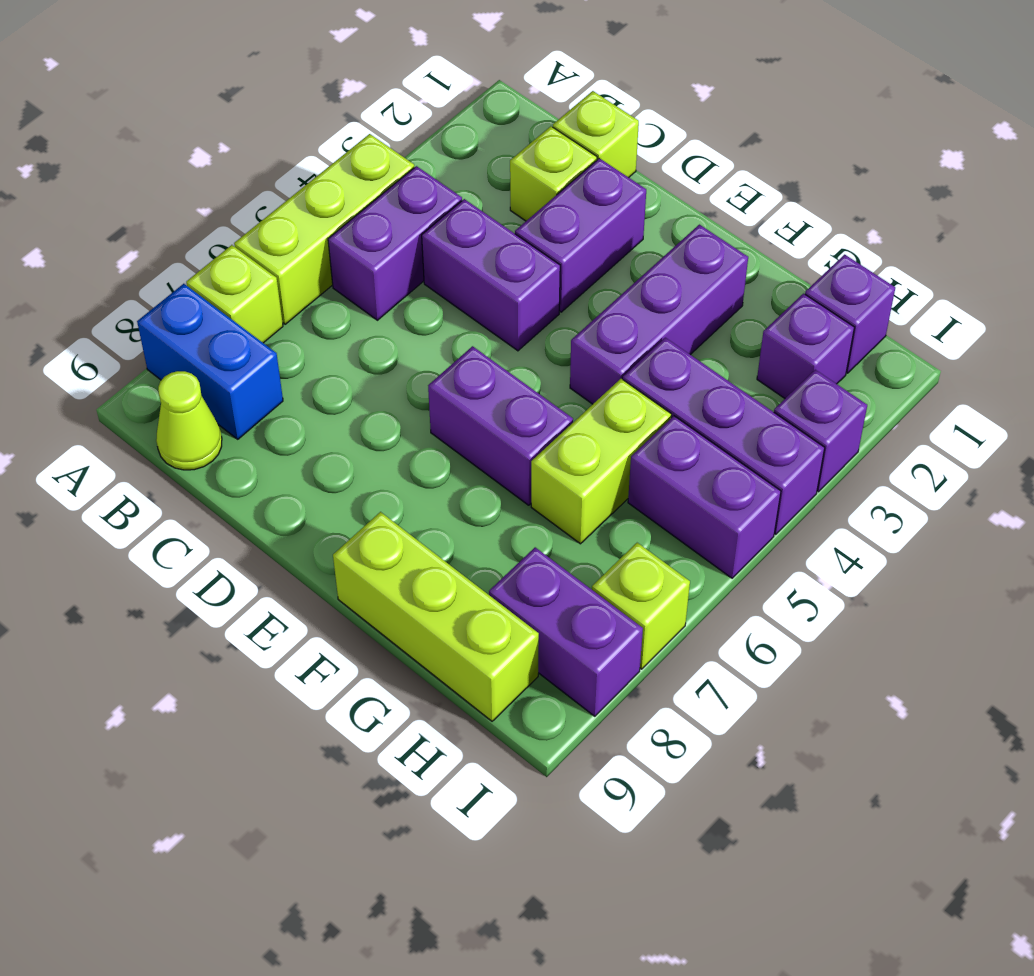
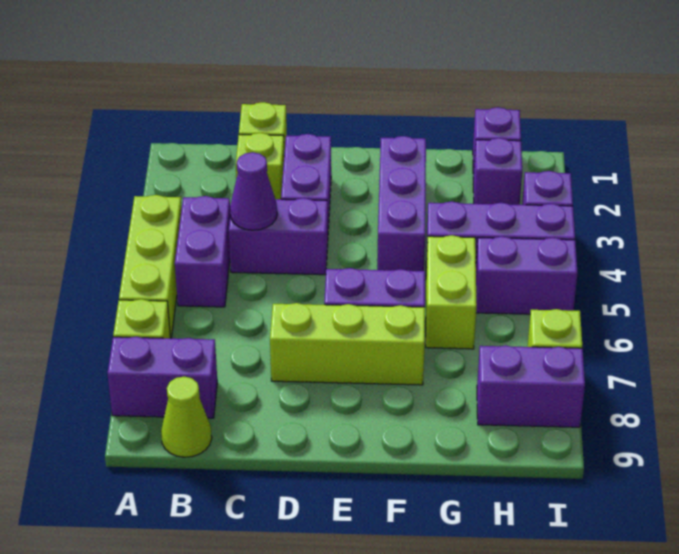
blue 1x2 brick [137,284,283,439] -> purple 1x2 brick [107,337,217,418]
none -> purple 1x1 cone [230,152,277,230]
lime 1x3 brick [333,512,539,721] -> lime 1x3 brick moved to [270,303,425,385]

